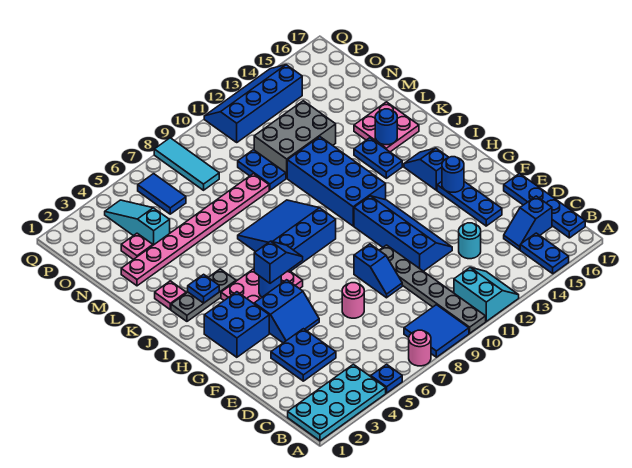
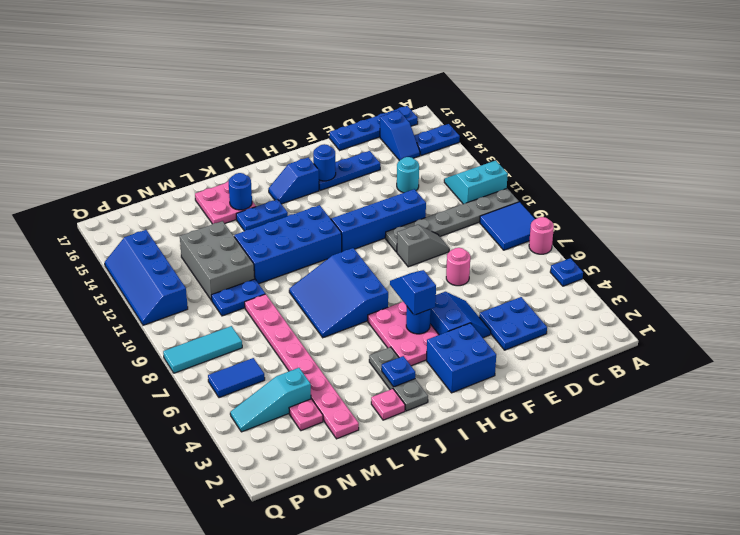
cyan 2x4 plate [288,364,386,441] -> none
blue 1x2 slope [354,244,402,298] -> grey 1x2 slope [397,225,449,267]

